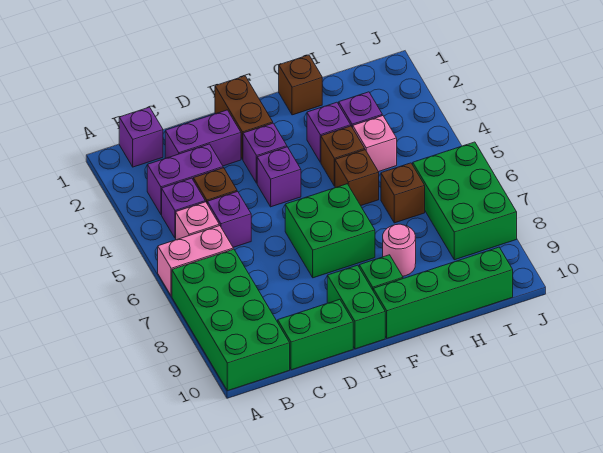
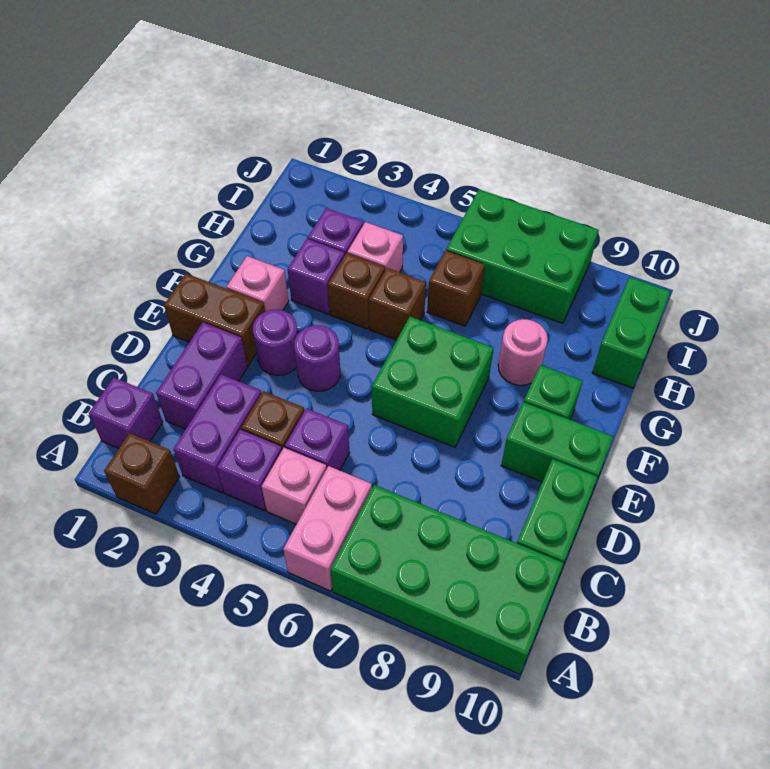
purple 1x1 brick [243,123,287,183] -> purple 1x1 round brick [253,310,298,375]
purple 1x1 brick [257,147,301,207] -> purple 1x1 round brick [294,325,340,391]
none -> pink 1x1 brick [226,256,289,312]
green 1x4 brick [373,247,513,338] -> green 1x2 brick [592,277,671,388]
brown 1x1 brick [279,55,322,115] -> brown 1x1 brick moved to [104,433,179,514]

